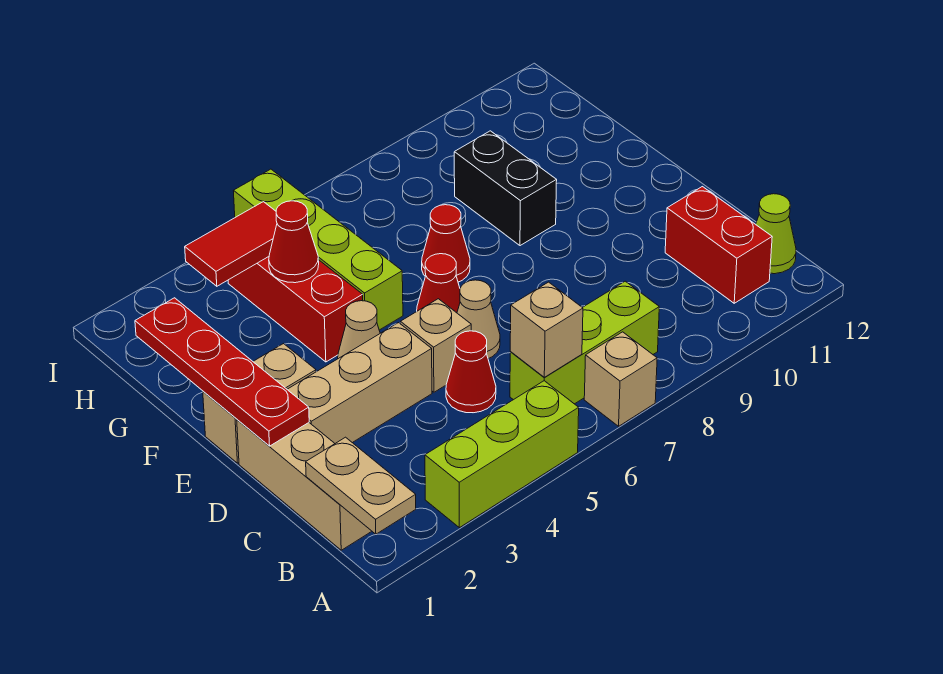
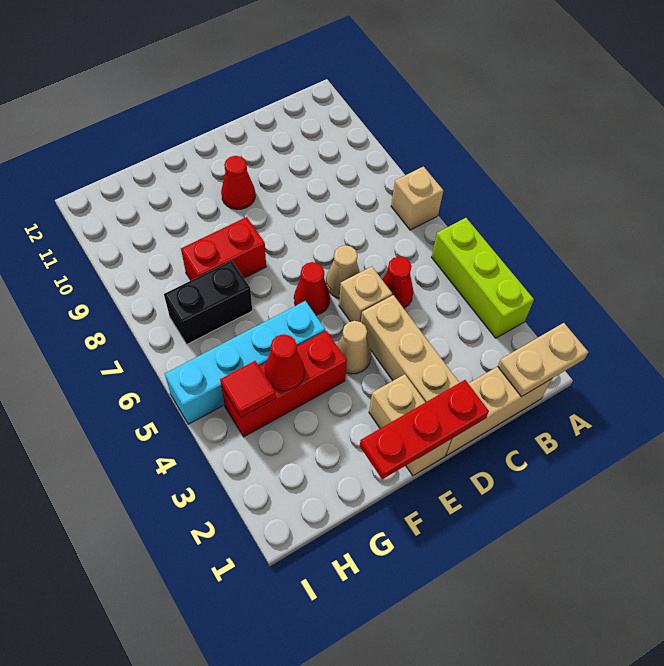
lime 1x3 brick [510,281,659,404] -> none
tan 1x1 brick [510,282,583,377] -> none
red 1x2 brick [665,187,772,303] -> red 1x2 brick moved to [181,217,266,280]
lime 1x1 cone [756,194,796,274] -> none
red 1x4 plate [135,298,309,446] -> red 1x3 plate [360,380,489,479]
lime 1x4 brick [234,169,403,330] -> cyan 1x4 brick [165,301,325,424]
red 1x1 cone [422,205,470,282] -> red 1x1 cone moved to [221,156,255,210]
black 1x2 brick [454,131,557,246] -> black 1x2 brick moved to [164,261,252,344]
red 1x2 tile [185,202,277,286] -> red 1x1 tile [220,361,276,417]

